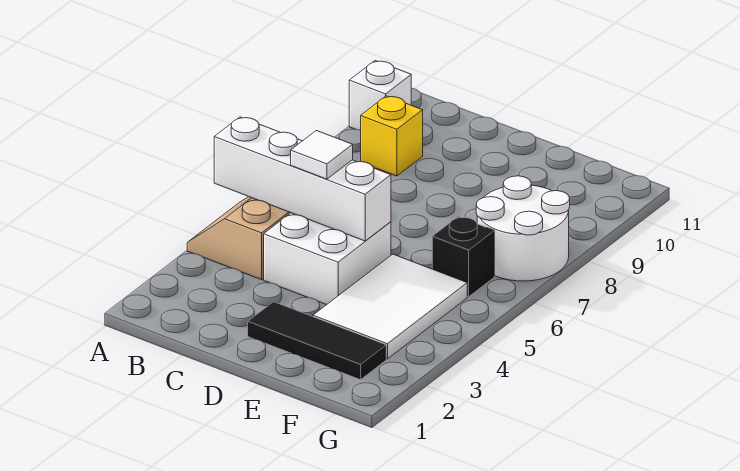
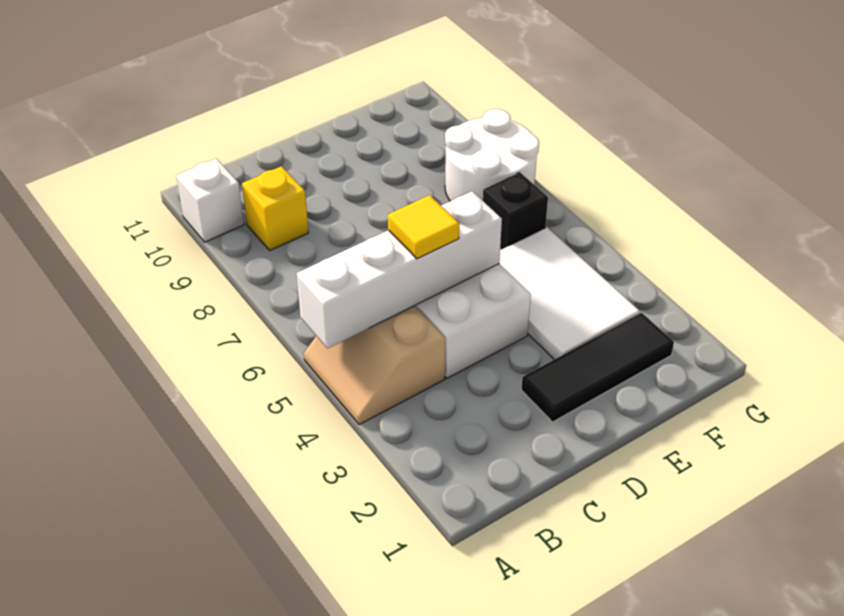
white 1x1 tile [291,131,353,179] -> yellow 1x1 tile [388,195,459,259]

